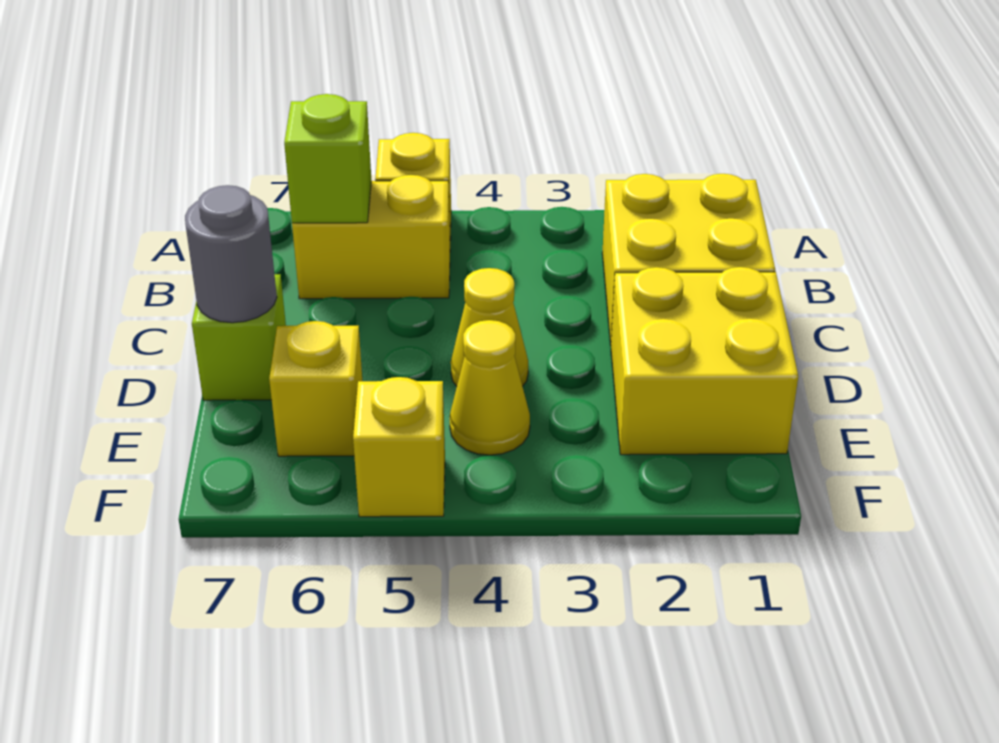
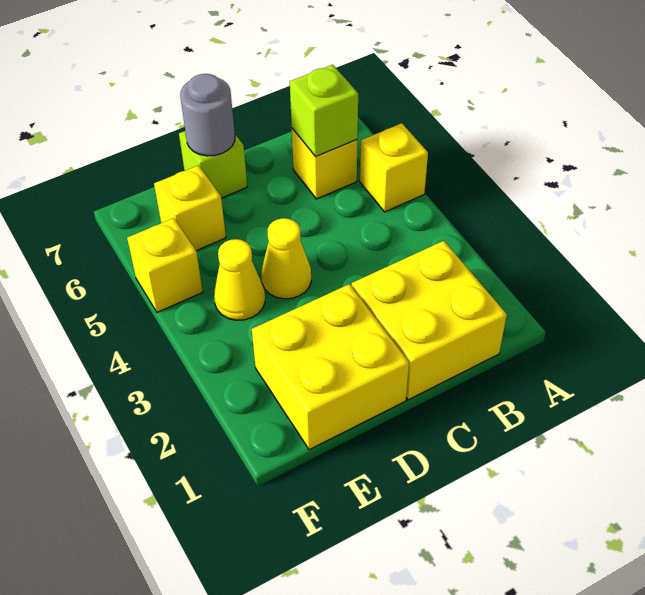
yellow 1x2 brick [292,175,450,299] -> yellow 1x1 brick [292,129,357,199]

